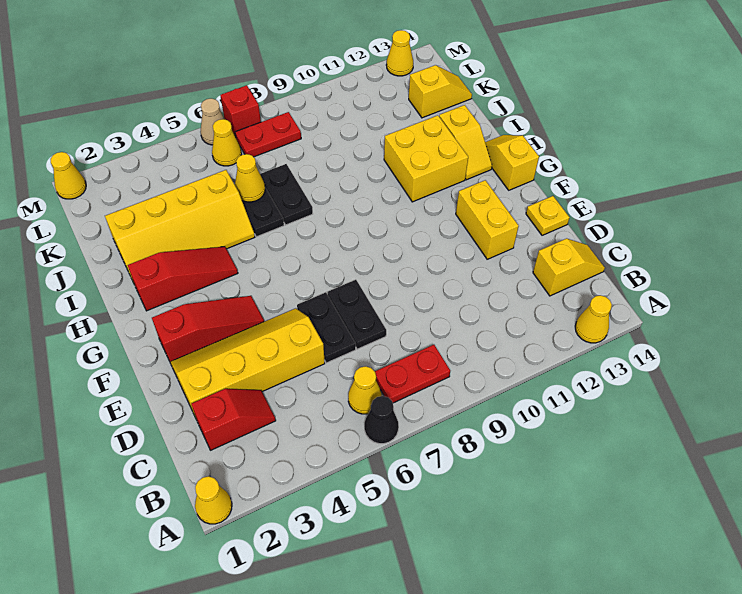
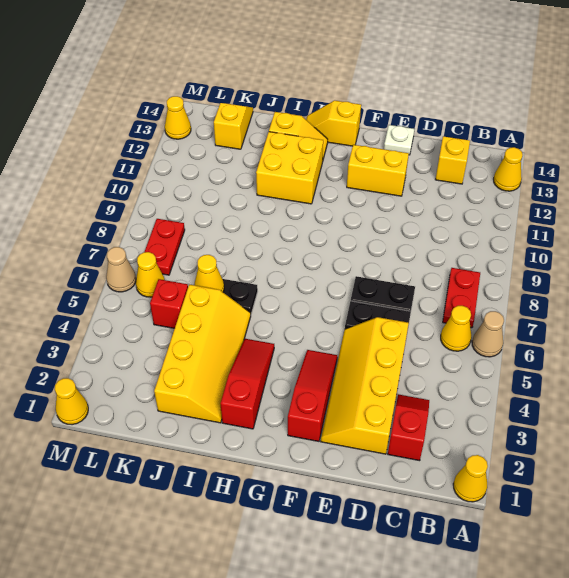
black 1x1 cone [364,396,399,444] -> tan 1x1 cone [472,311,504,357]
yellow 1x1 plate [526,196,570,235] -> white 1x1 plate [384,125,414,155]
black 1x2 plate [260,164,313,225] -> none
red 1x1 brick [220,85,261,137] -> red 1x1 brick moved to [150,279,188,328]

